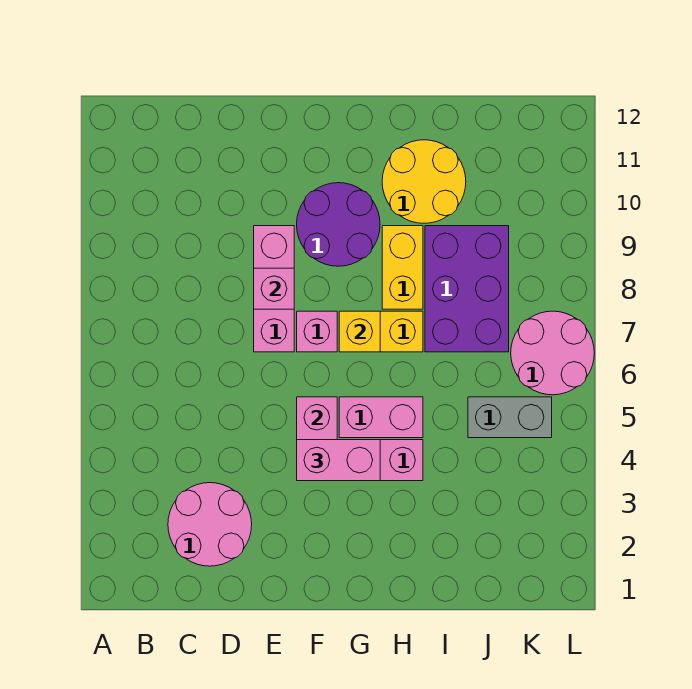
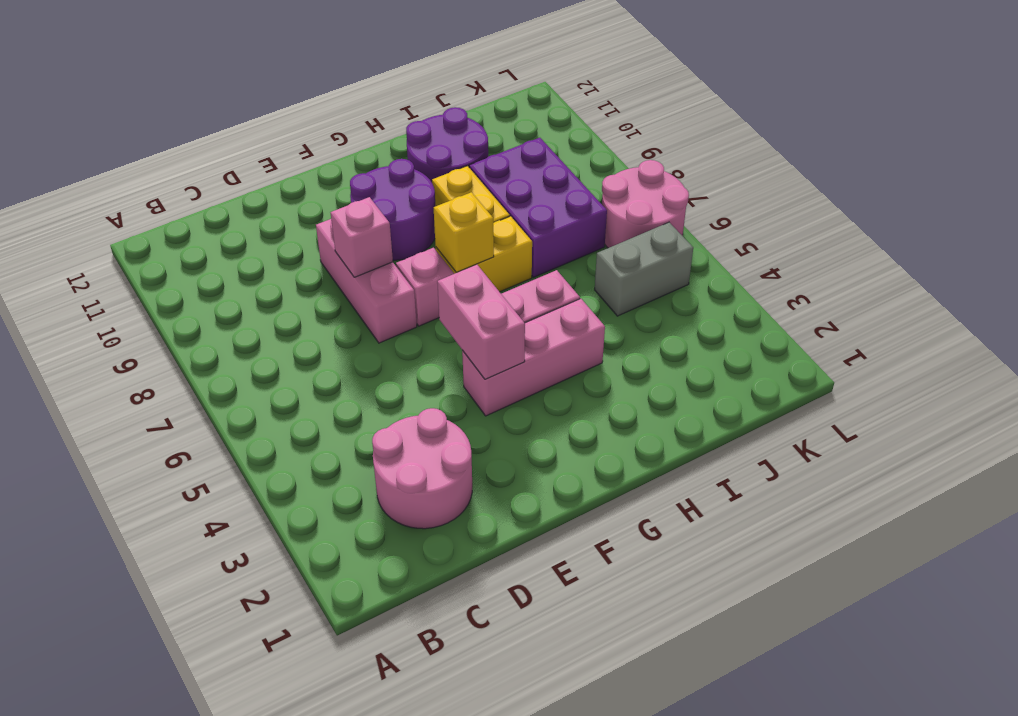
pink 1x2 brick [297,440,380,481] -> none
yellow 2x2 round brick [382,140,466,223] -> purple 2x2 round brick [406,107,488,182]

